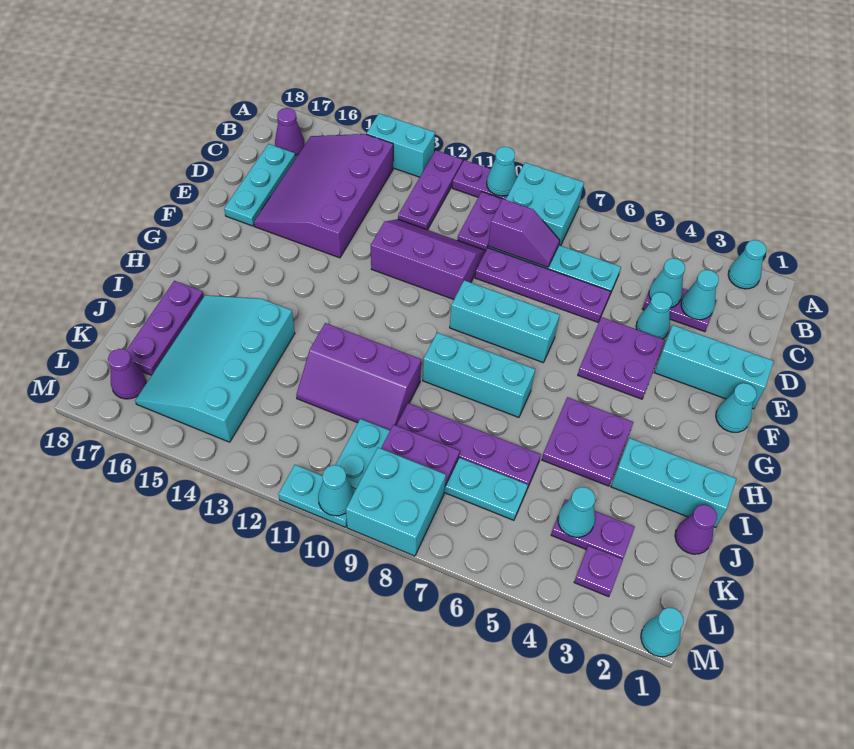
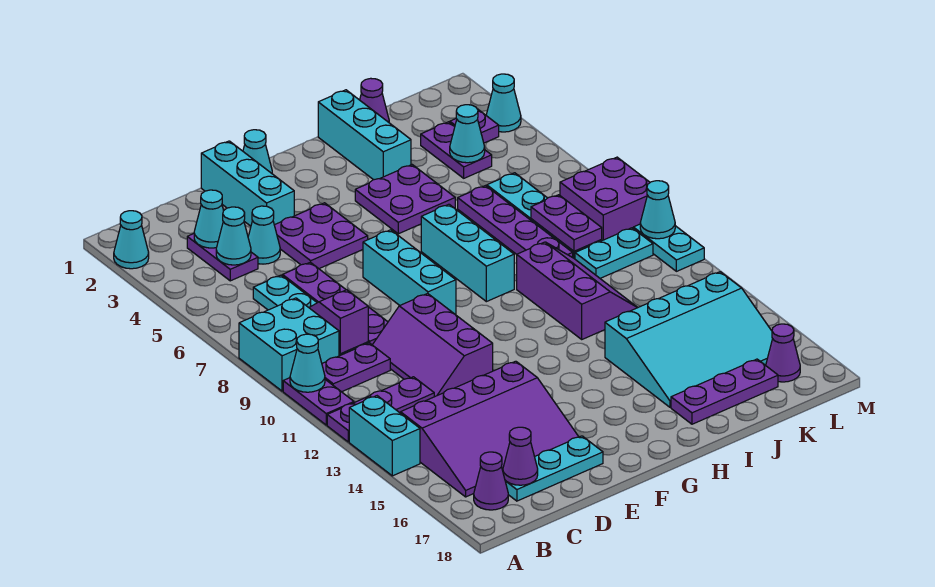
none -> purple 1x1 cone [503,427,538,485]
cyan 2x2 brick [346,448,446,556] -> purple 2x2 brick [560,157,650,241]
cyan 1x1 cone [641,608,684,657] -> cyan 1x1 cone moved to [486,74,521,132]

